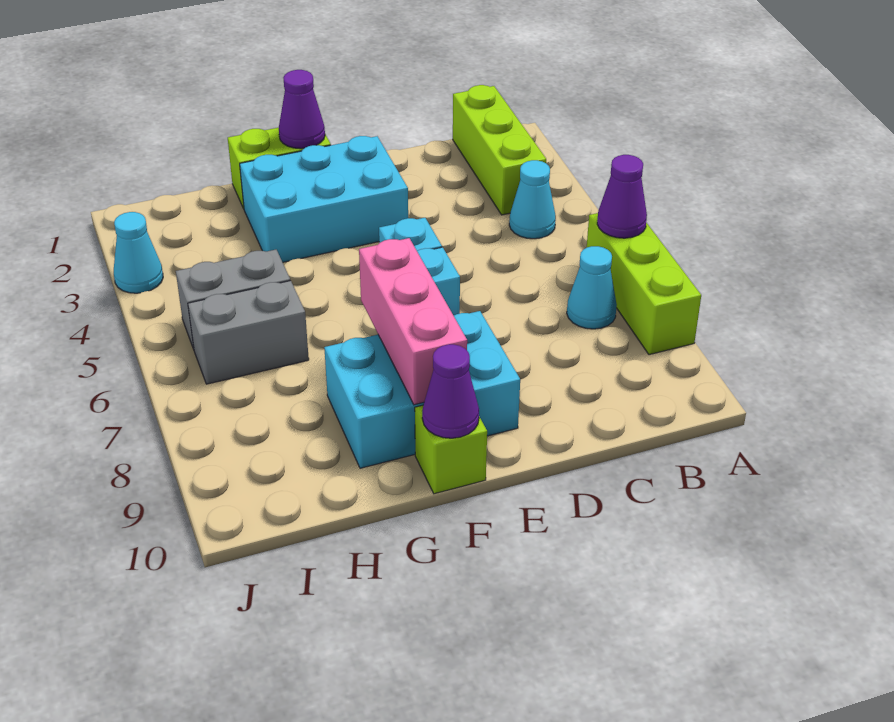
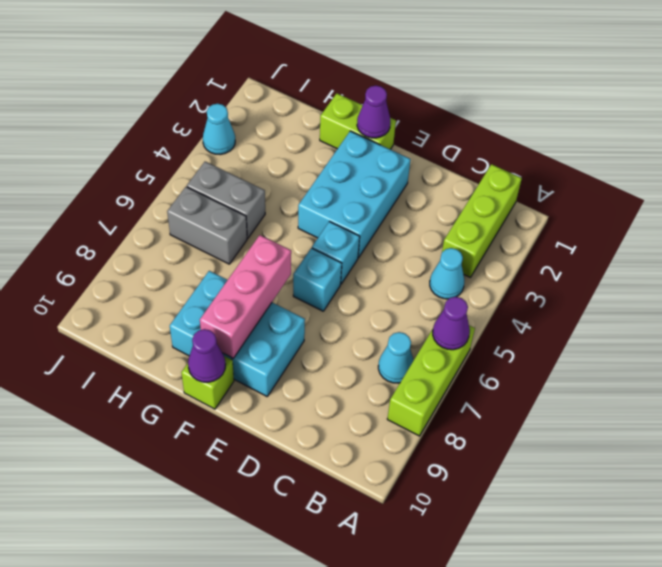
cyan 2x3 brick [240,136,408,262] -> cyan 2x3 brick turned to [298,131,411,258]

